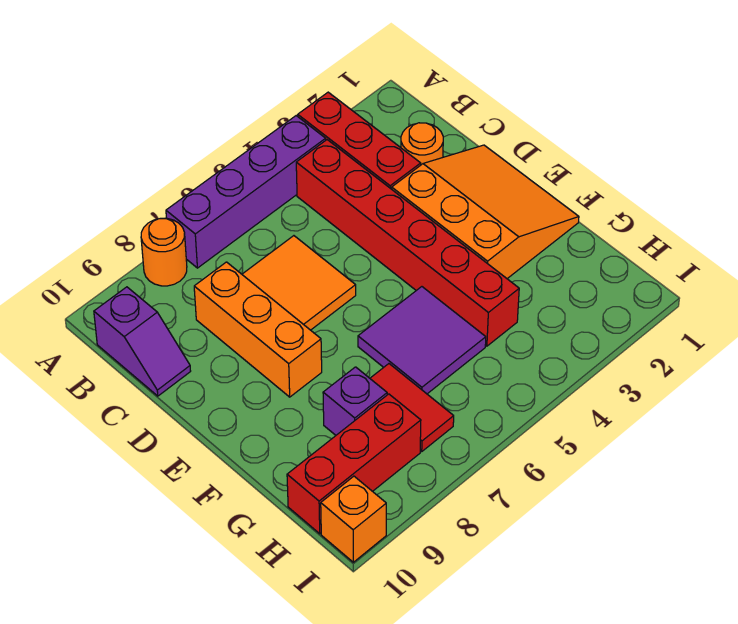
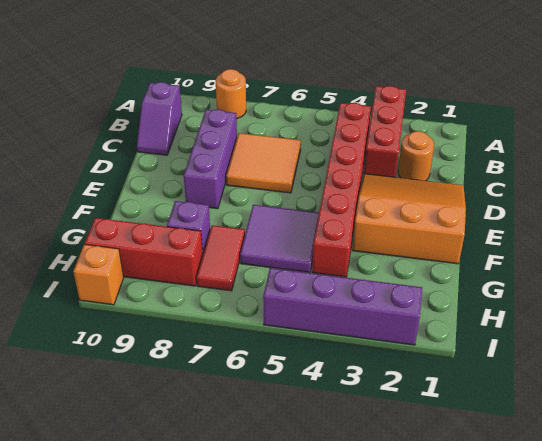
purple 1x4 brick [166,116,326,268] -> purple 1x4 brick moved to [263,268,422,345]
orange 1x3 brick [194,262,322,397] -> purple 1x3 brick [184,109,237,209]
orange 3x3 slope [392,145,579,279] -> orange 3x3 slope turned to [353,174,466,264]

